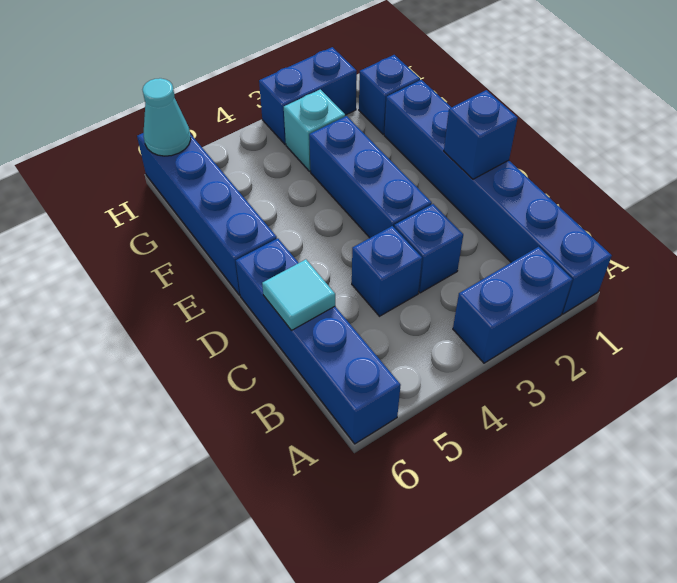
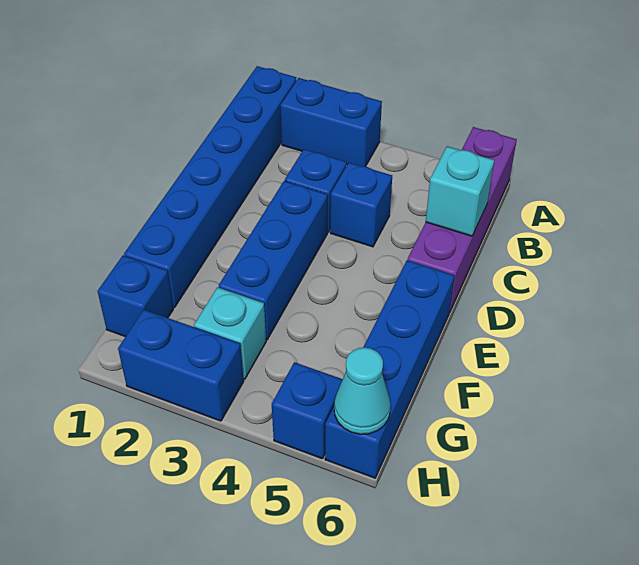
blue 1x4 brick [236,238,401,444] -> purple 1x4 brick [408,127,517,312]
cyan 1x1 tile [262,259,335,330] -> cyan 1x1 brick [426,146,494,236]
blue 1x1 brick [444,90,518,179] -> blue 1x1 brick moved to [272,362,343,459]

